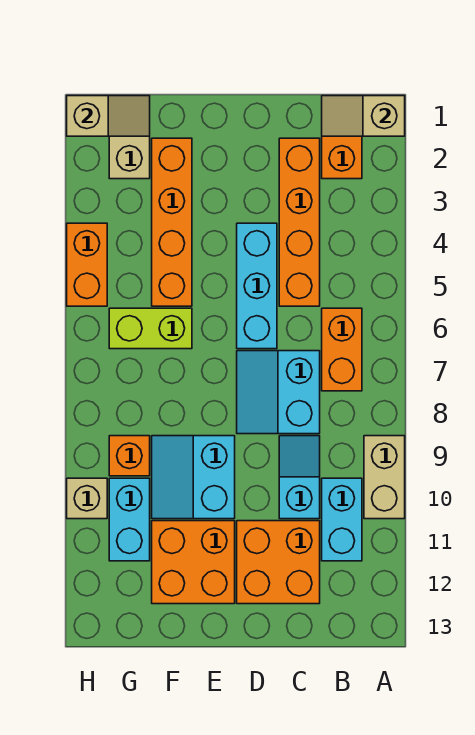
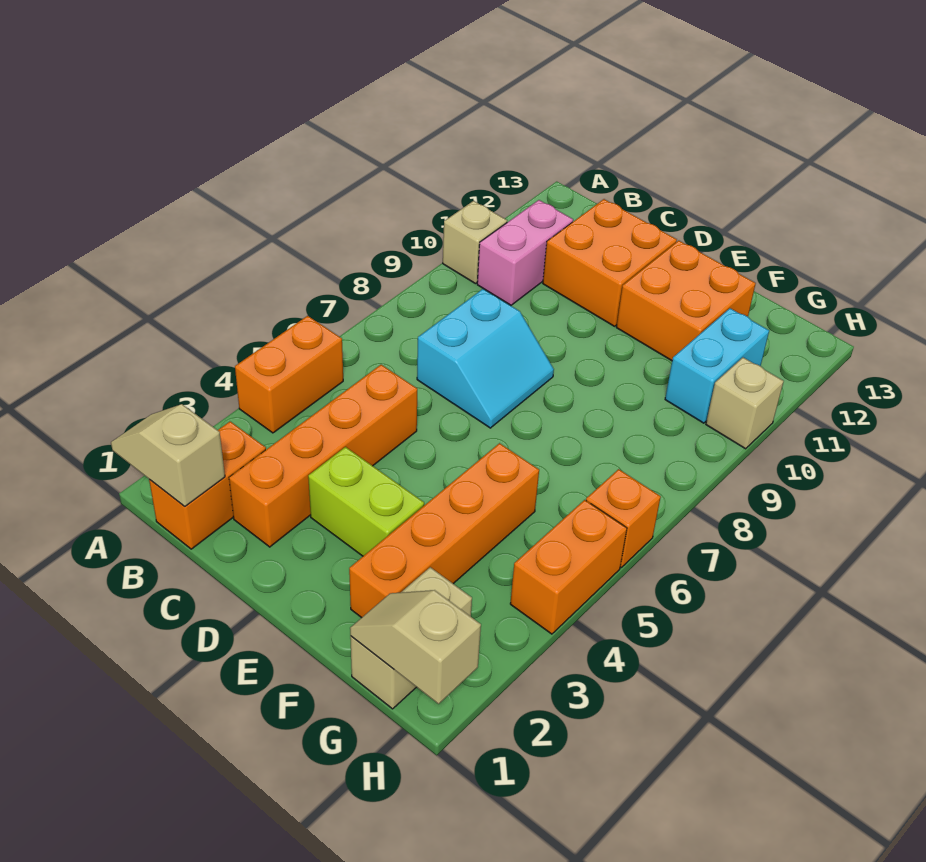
tan 1x2 slope [322,96,405,136] -> tan 1x2 slope turned to [111,404,225,506]
tan 1x2 brick [364,436,405,519] -> tan 1x1 brick [443,201,507,284]
orange 1x2 brick [322,308,362,391] -> orange 1x2 brick moved to [235,316,343,433]
cyan 1x2 brick [322,478,362,561] -> pink 1x2 brick [477,200,573,305]
cyan 1x2 slope [279,436,320,519] -> none
cyan 1x3 brick [237,223,277,349] -> none
cyan 2x2 slope [152,436,235,519] -> none
lime 1x2 brick [109,308,192,349] -> lime 1x2 brick moved to [308,447,424,556]
orange 1x1 brick [109,436,150,476] -> orange 1x1 brick moved to [586,469,661,567]

